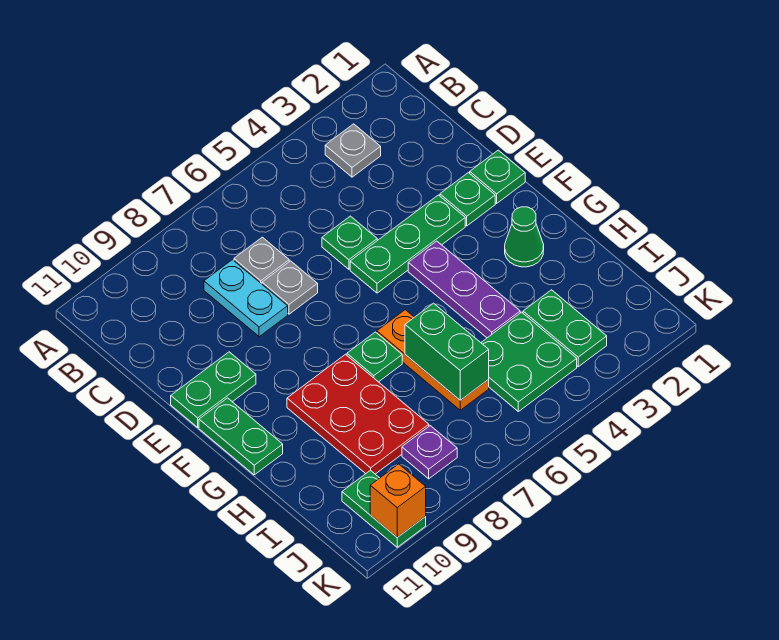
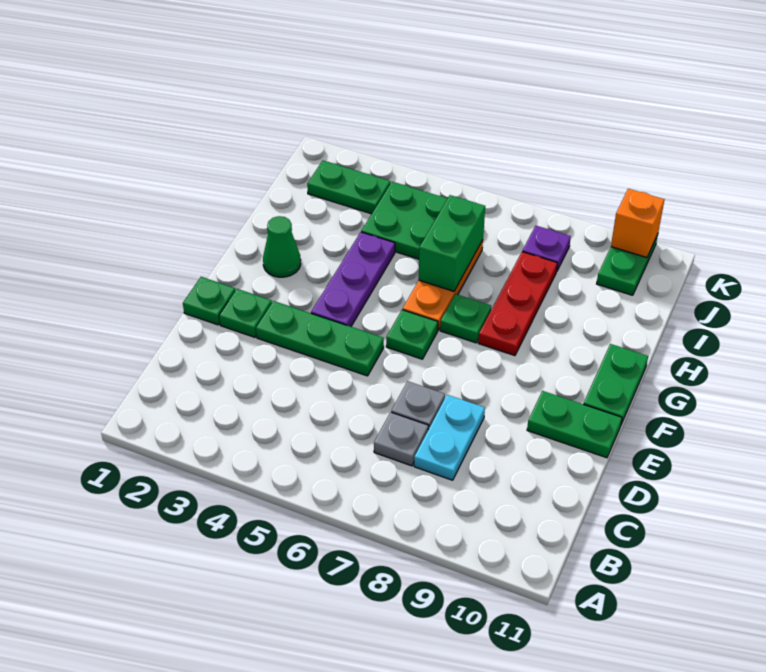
grey 1x1 plate [325,124,381,177] -> none
green 1x1 plate [322,216,377,269] -> green 1x1 plate moved to [386,310,438,359]
red 2x3 plate [287,355,429,474] -> red 1x3 plate [478,252,557,356]
green 1x2 plate [523,290,607,367] -> green 1x2 plate turned to [307,161,390,214]

